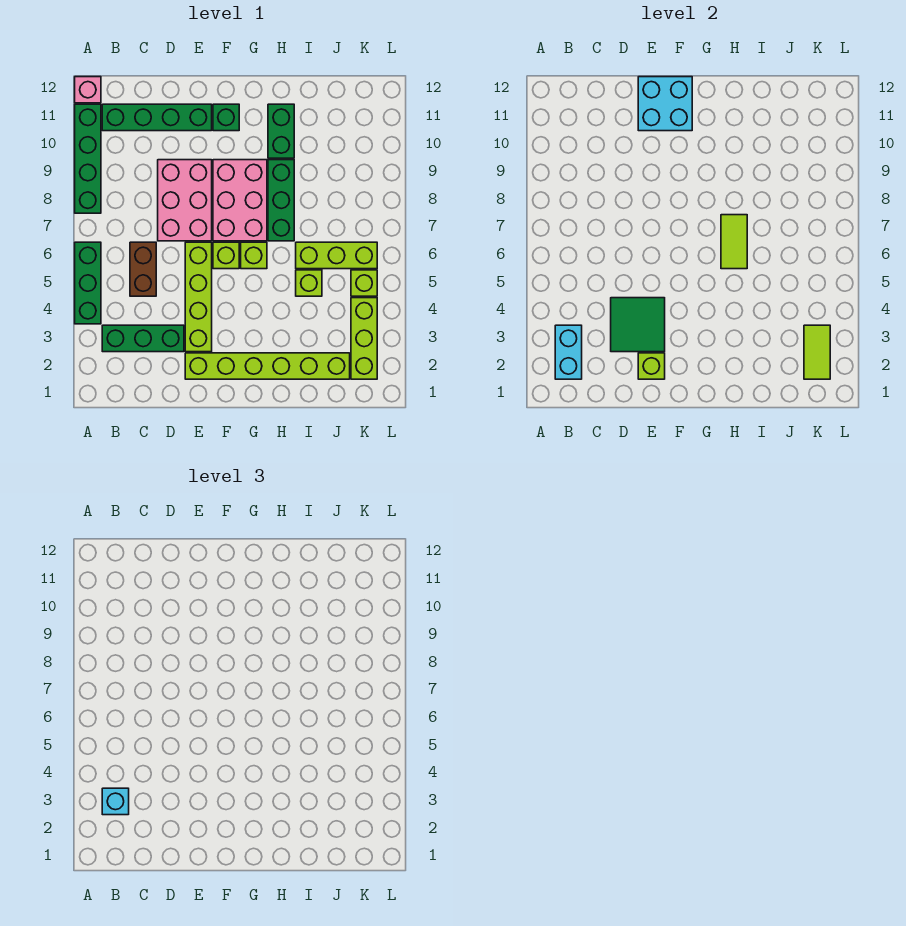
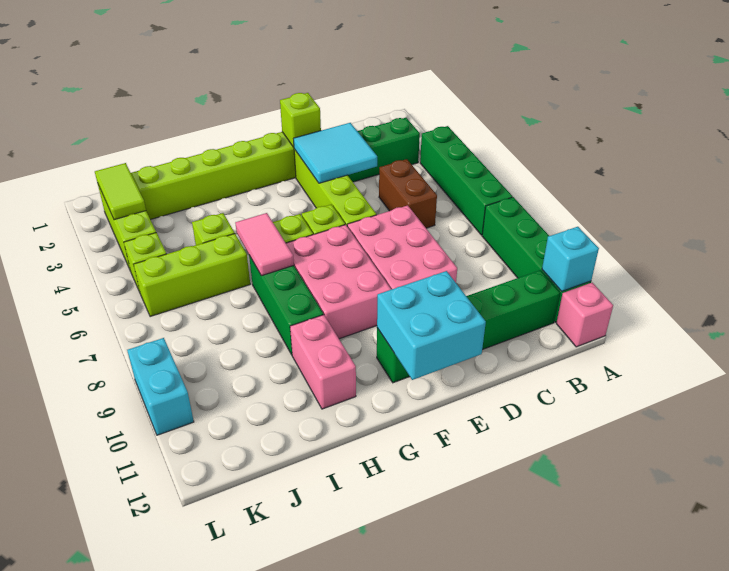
green 1x3 brick [75,242,101,324] -> green 1x4 brick [420,126,513,235]
cyan 1x2 brick [555,325,582,379] -> cyan 1x2 brick moved to [127,338,194,435]
cyan 1x1 brick [102,788,129,815] -> cyan 1x1 brick moved to [542,227,599,291]
green 2x2 tile [611,298,665,352] -> cyan 2x2 tile [294,123,377,183]
lime 1x2 tile [721,215,747,269] -> pink 1x2 tile [235,213,294,276]
green 1x2 brick [268,104,294,158] -> pink 1x2 brick [290,315,356,409]

